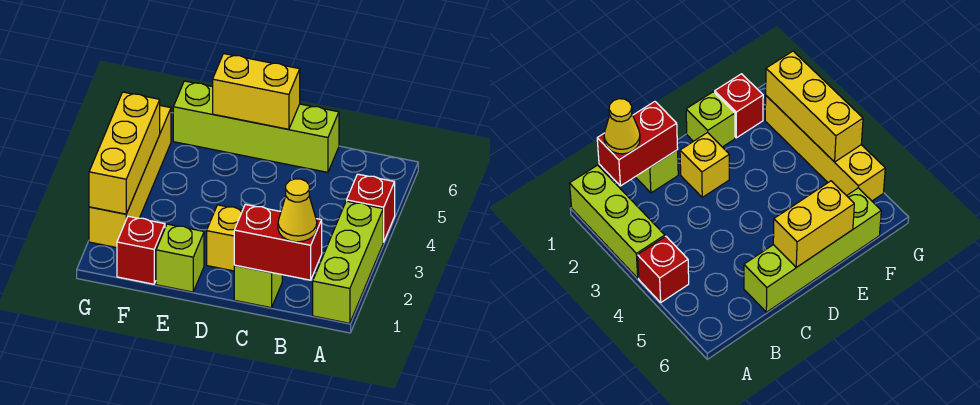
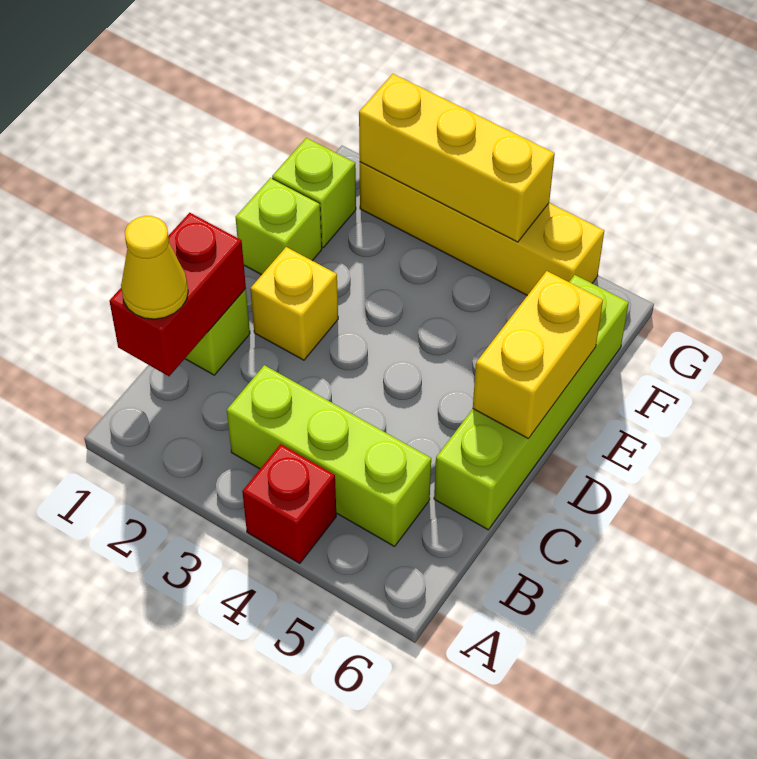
lime 1x3 brick [313,201,383,323] -> lime 1x3 brick moved to [227,365,431,546]
red 1x1 brick [117,216,165,284] -> lime 1x1 brick [272,138,356,247]

